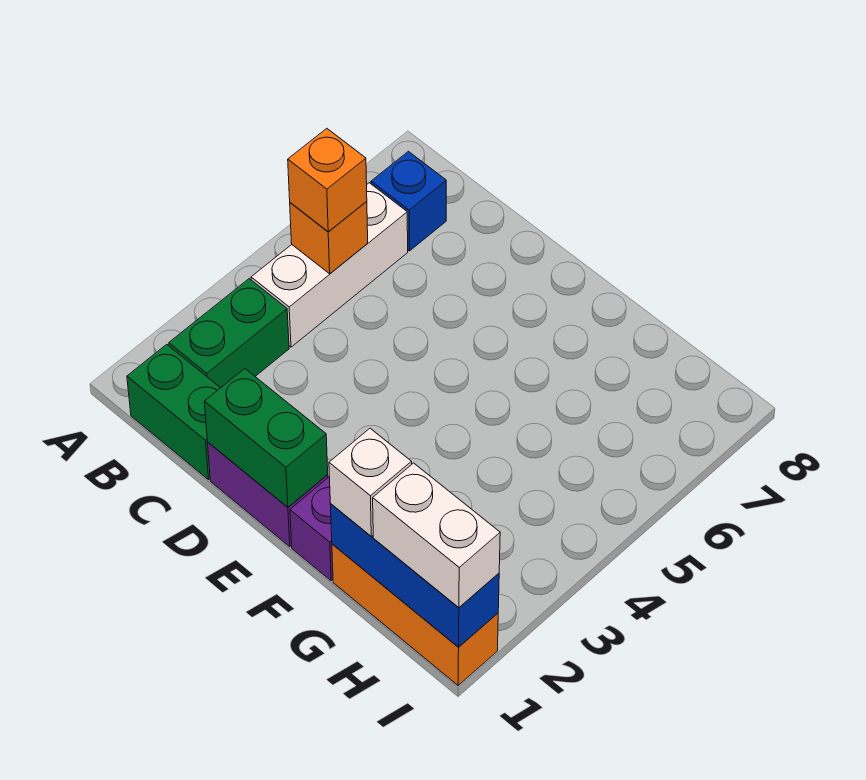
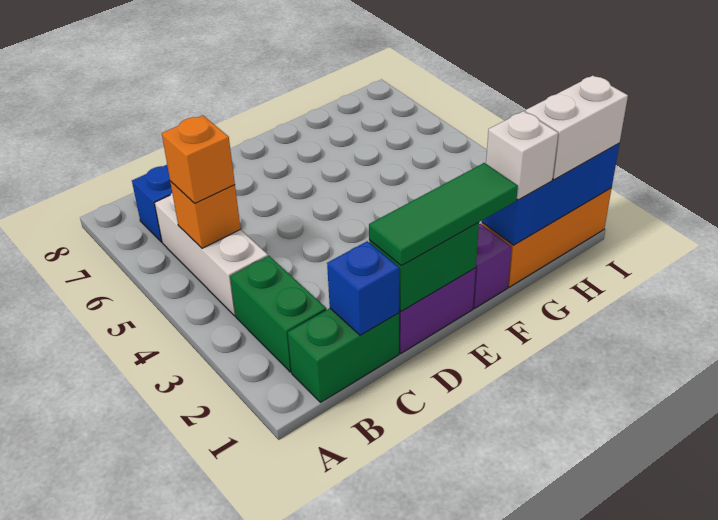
none -> blue 1x1 brick [327,241,399,335]
none -> green 1x3 tile [369,163,518,266]

